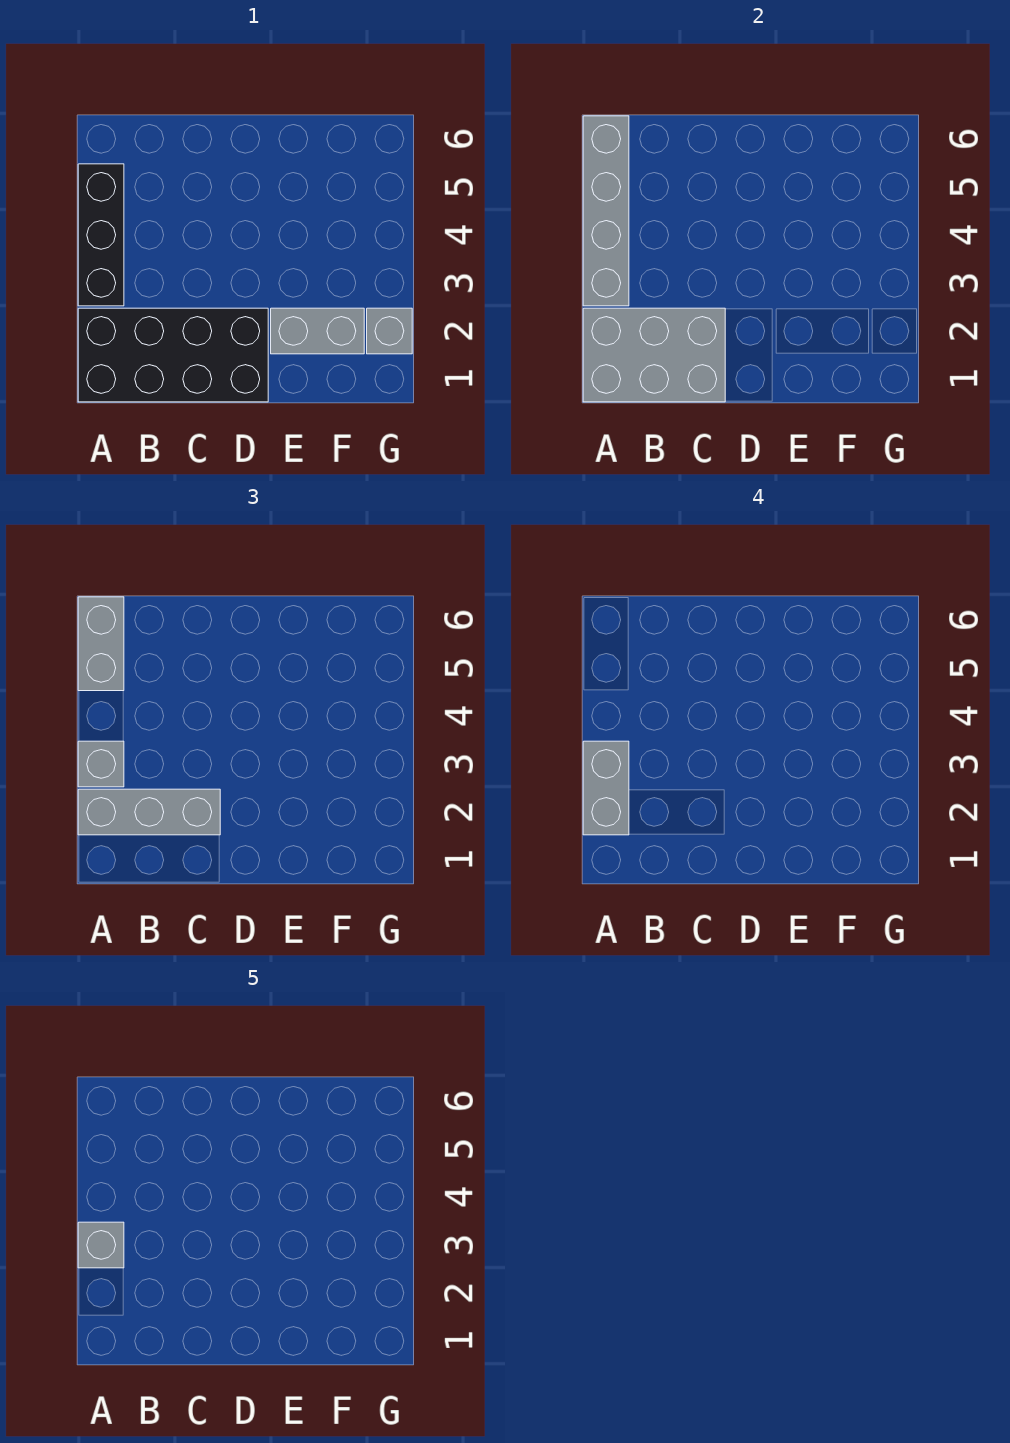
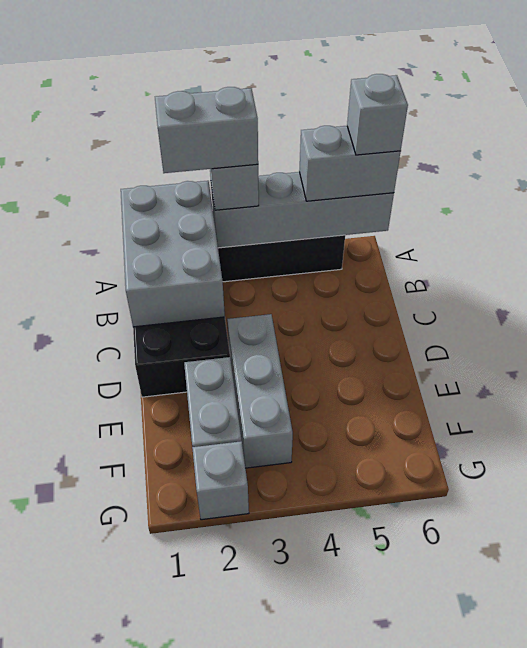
grey 1x3 brick [78,789,220,835] -> grey 1x3 brick moved to [227,314,293,468]
grey 1x1 brick [78,1222,124,1268] -> grey 1x1 brick moved to [347,74,408,155]

